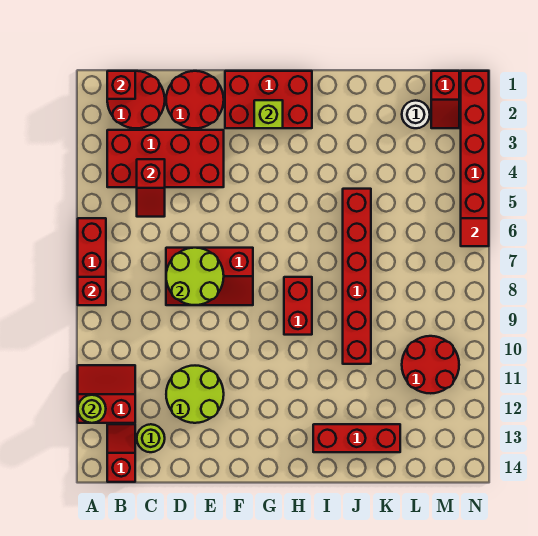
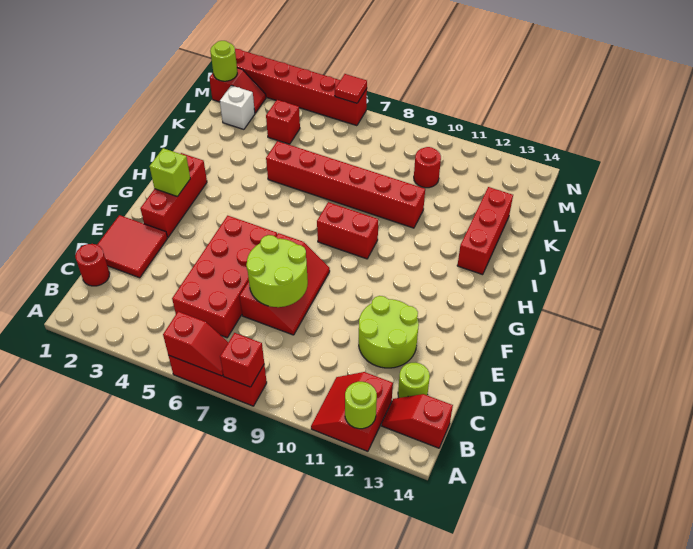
red 2x2 round brick [107,71,165,128] -> red 1x1 round brick [75,244,110,286]
red 1x1 brick [107,71,135,99] -> red 1x1 brick moved to [266,100,300,144]
red 2x4 brick [107,130,224,187] -> red 2x4 brick moved to [172,216,277,338]
red 1x2 slope [137,159,165,217] -> red 1x2 slope moved to [163,311,228,376]
red 2x2 round brick [166,71,224,128] -> red 2x2 tile [97,215,168,278]
red 2x3 brick [225,71,312,128] -> red 1x3 brick [140,153,207,237]
white 1x1 round brick [402,100,430,128] -> white 1x1 brick [220,85,255,129]
red 2x2 round brick [402,336,459,393] -> red 1x1 round brick [414,147,441,188]
none -> lime 1x1 round brick [210,41,237,81]

